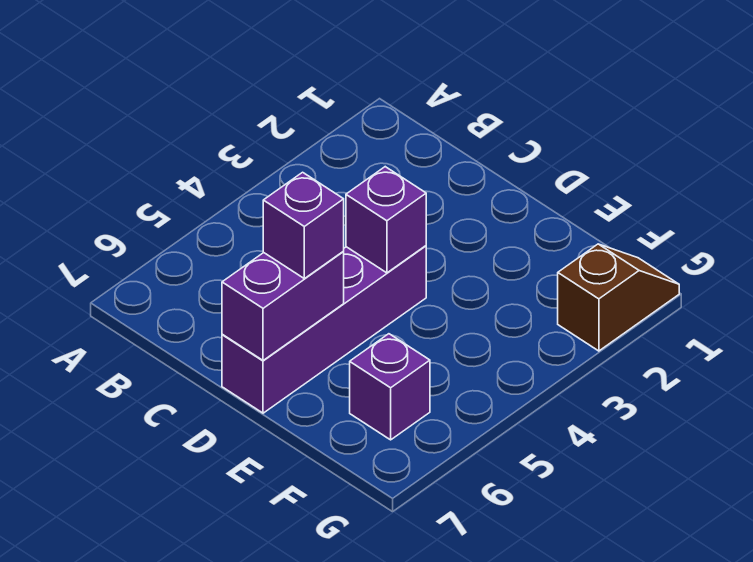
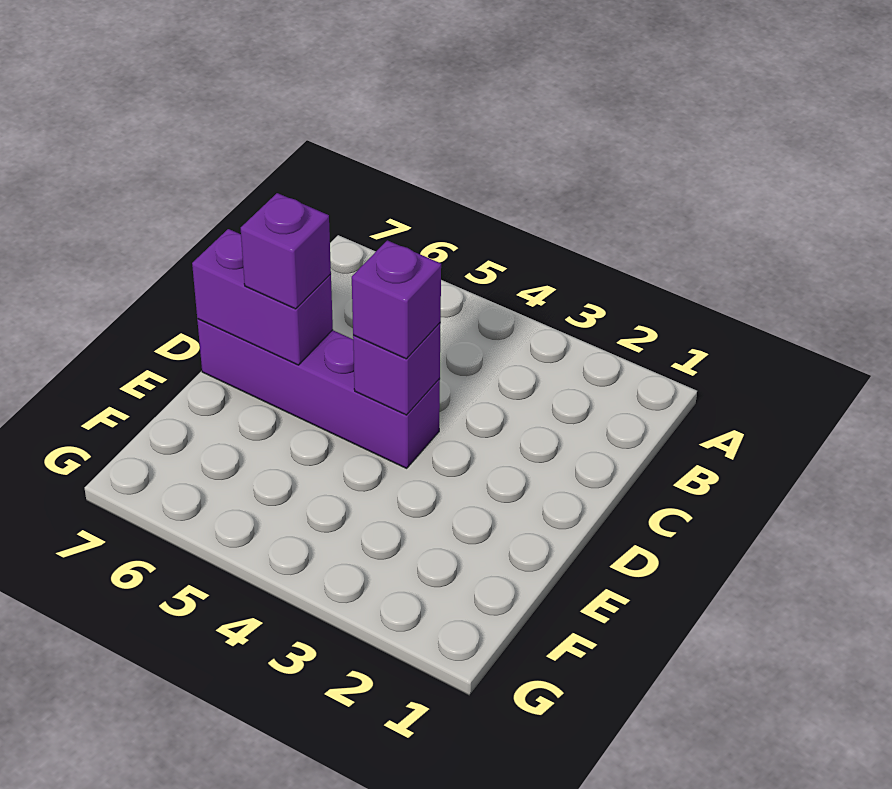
purple 1x1 brick [350,334,430,440] -> purple 1x1 brick moved to [352,240,441,359]
brown 1x2 slope [558,244,679,351] -> none

